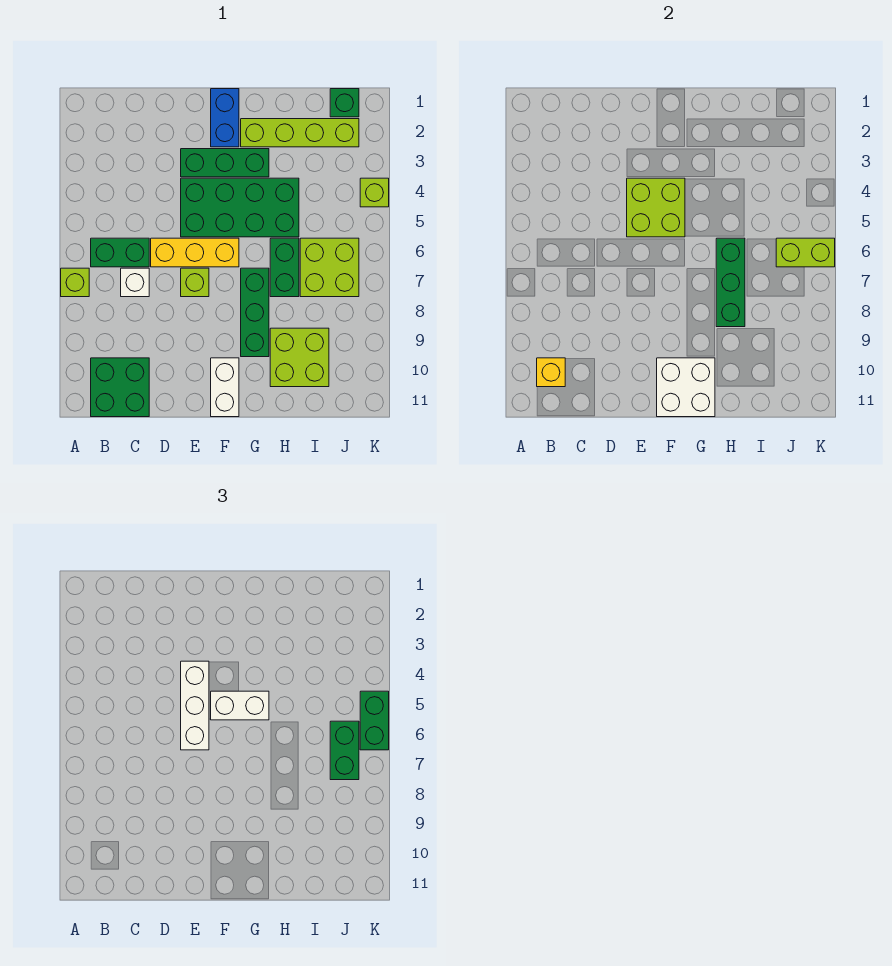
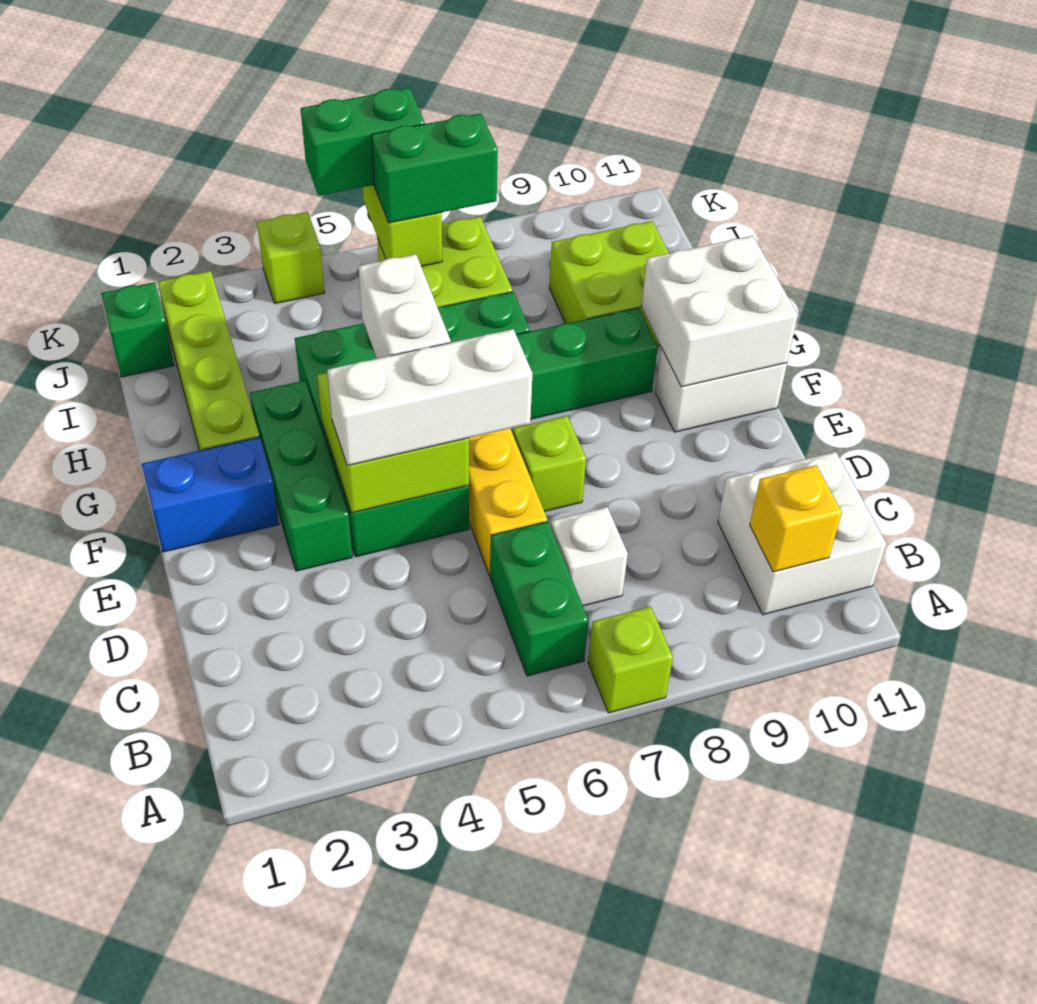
green 2x2 brick [91,358,149,417] -> white 2x2 brick [718,452,886,615]
green 1x3 brick [716,238,745,327] -> none

